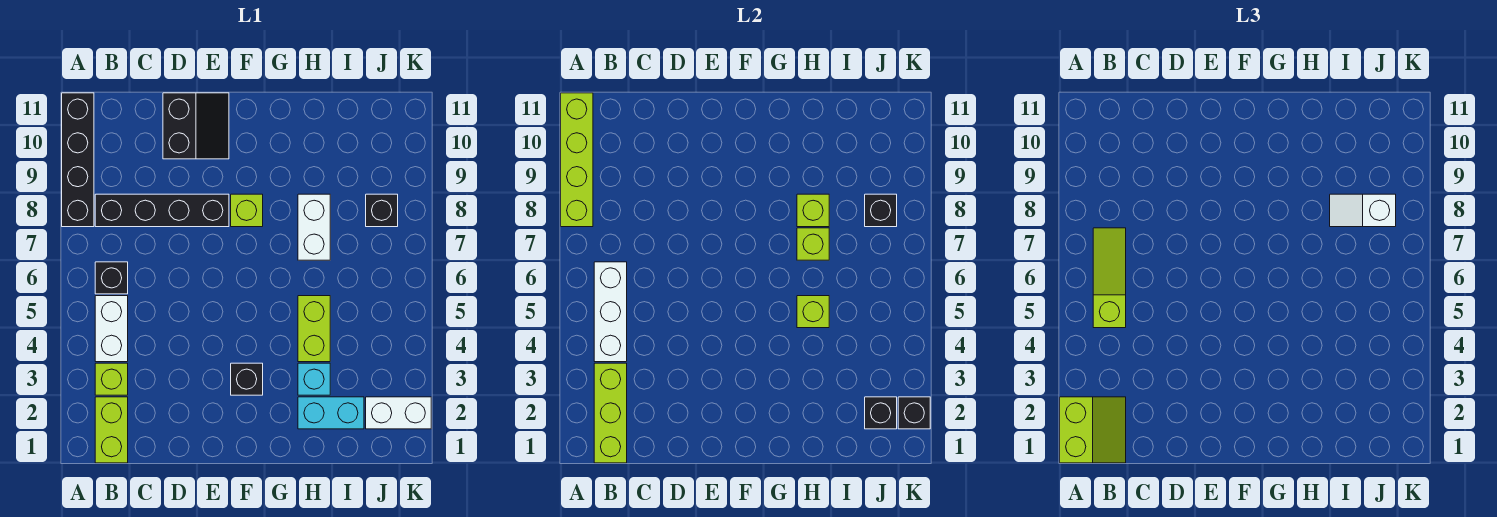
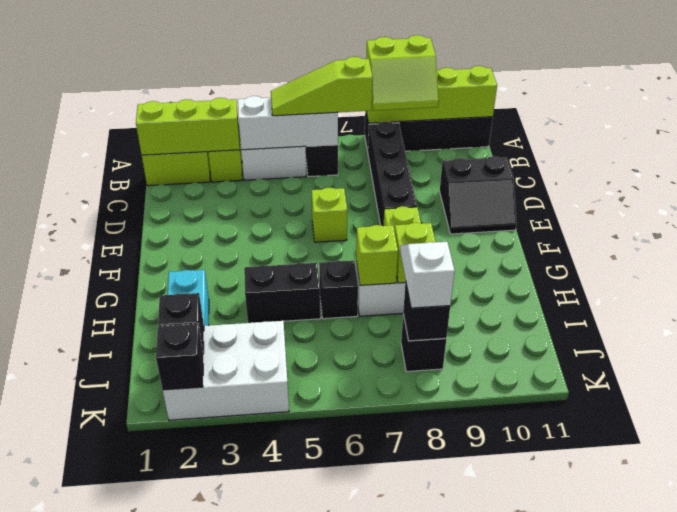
lime 2x2 slope [1060,397,1126,463] -> lime 2x2 slope moved to [366,35,439,111]
lime 1x3 slope [1093,228,1126,328] -> lime 1x3 slope turned to [271,57,373,116]
black 1x1 brick [231,363,263,395] -> black 1x1 brick moved to [319,260,358,319]
cyan 1x1 brick [298,363,330,395] -> none
lime 1x2 brick [298,296,330,362] -> black 1x2 brick [244,263,321,323]
lime 1x1 brick [797,296,829,328] -> lime 1x1 brick moved to [312,188,347,242]
white 1x2 brick [366,397,431,429] -> white 2x3 brick [163,321,289,420]

